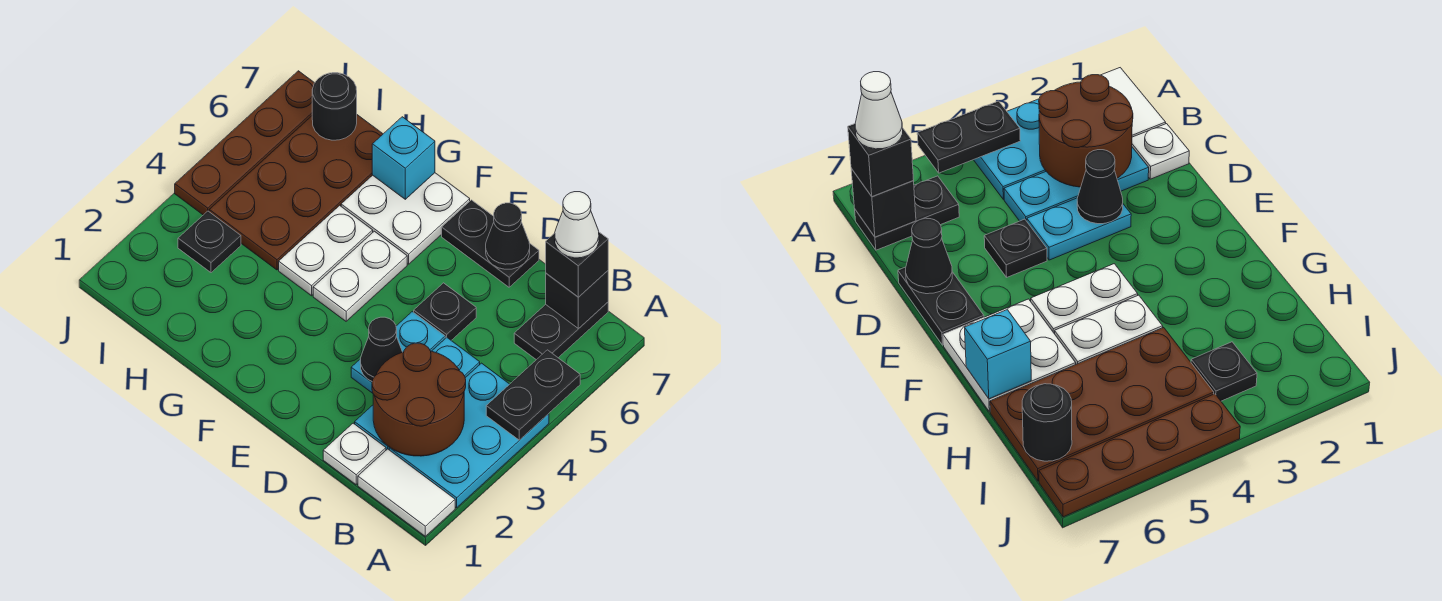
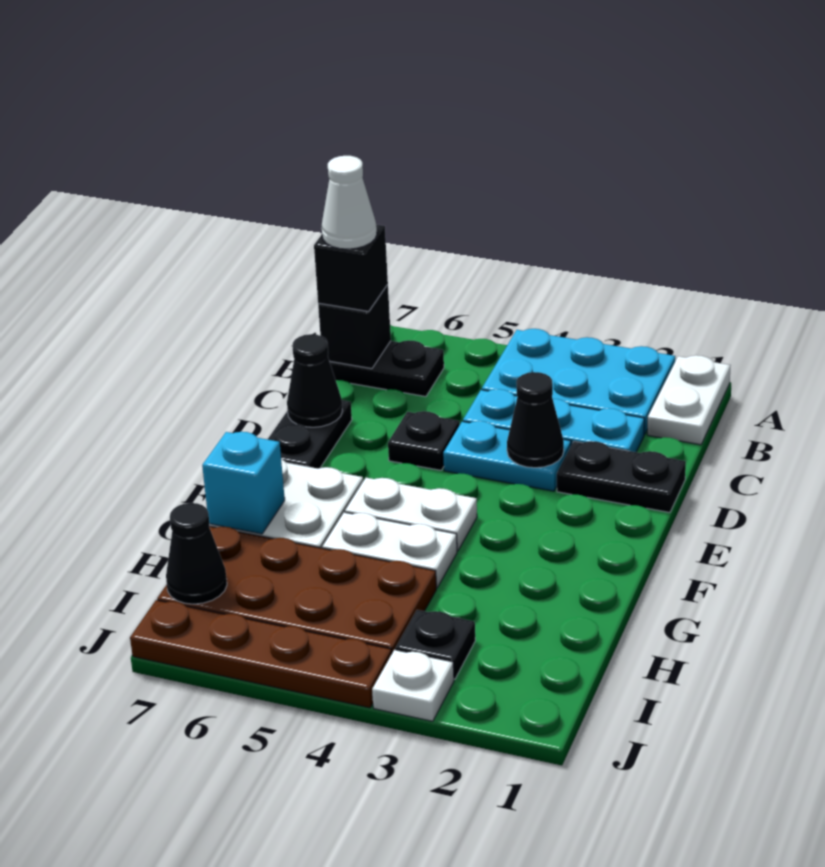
white 1x2 tile [358,449,455,536] -> white 1x2 plate [647,355,730,445]
black 1x2 plate [486,350,580,440] -> black 1x2 plate moved to [557,441,686,513]
brown 2x2 round brick [372,343,466,456] -> none
white 1x1 plate [323,423,386,485] -> white 1x1 plate moved to [372,650,454,721]
black 1x1 round brick [312,73,357,140] -> black 1x1 cone [166,503,227,604]

